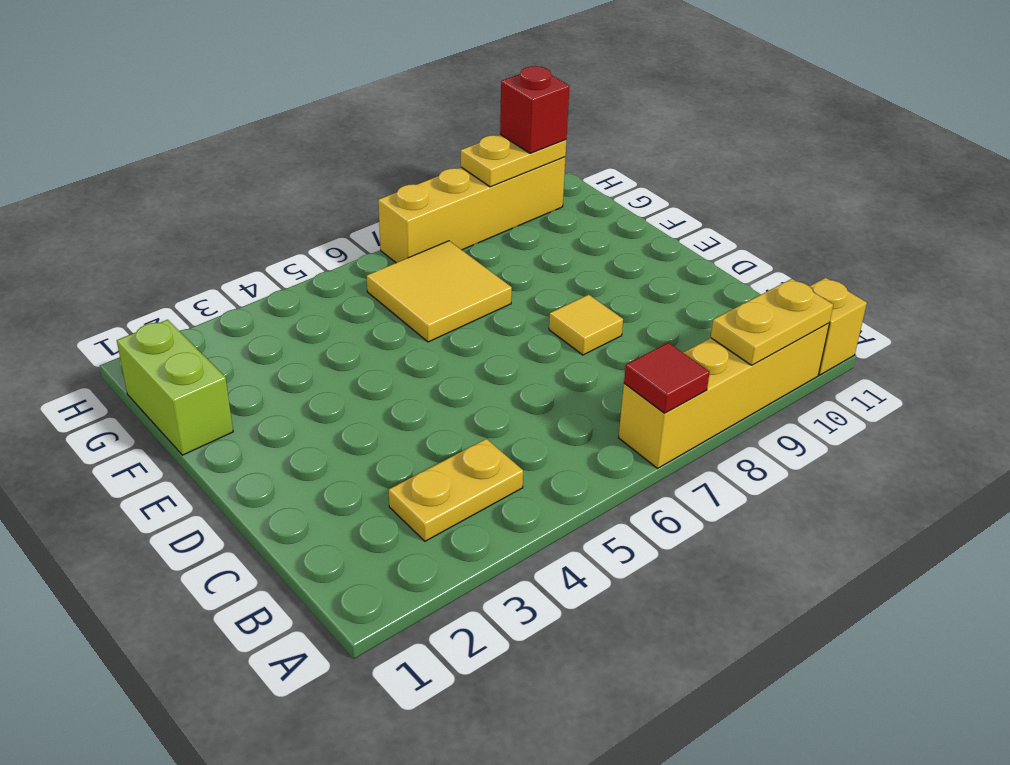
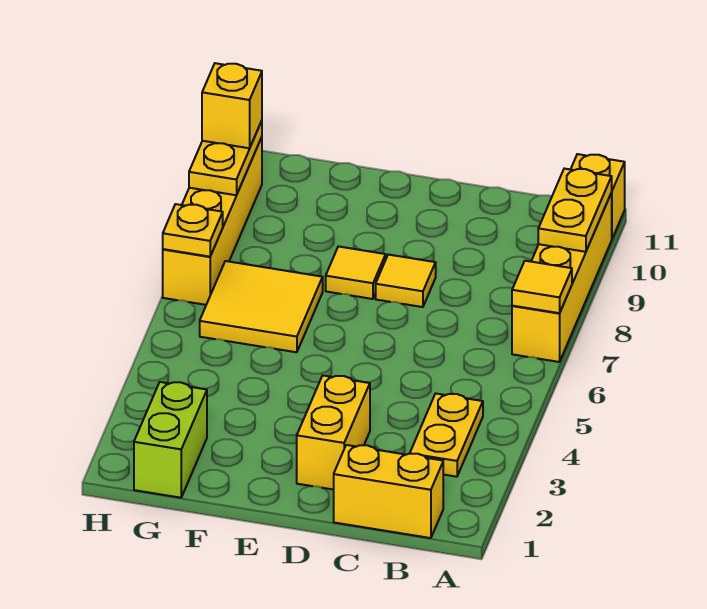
red 1x1 tile [624,343,710,413] -> yellow 1x1 tile [512,261,572,313]
none -> yellow 1x2 brick [334,445,443,538]
none -> yellow 1x2 brick [297,376,370,490]
none -> yellow 1x1 tile [326,246,386,299]
lime 1x2 brick [117,320,233,455] -> lime 1x2 brick turned to [134,382,207,498]
none -> yellow 1x1 plate [163,204,223,257]
red 1x1 brick [500,66,570,153] -> yellow 1x1 brick [202,63,262,148]

